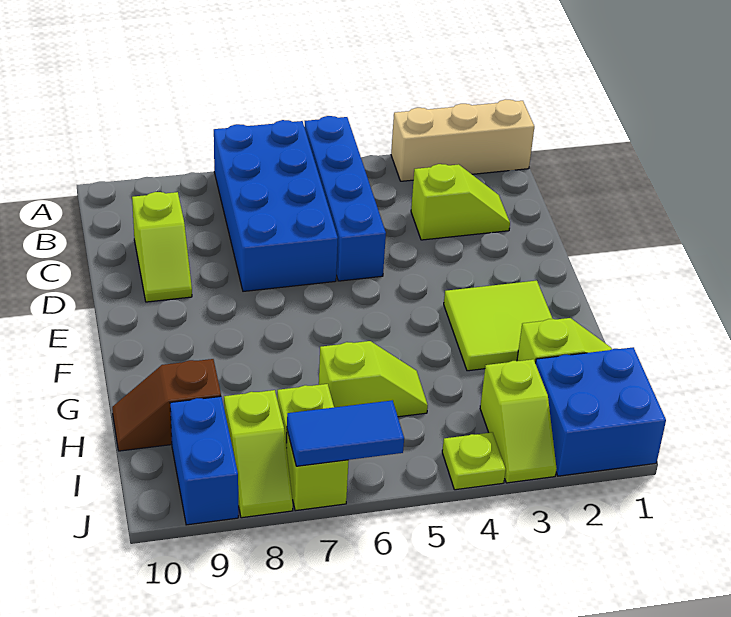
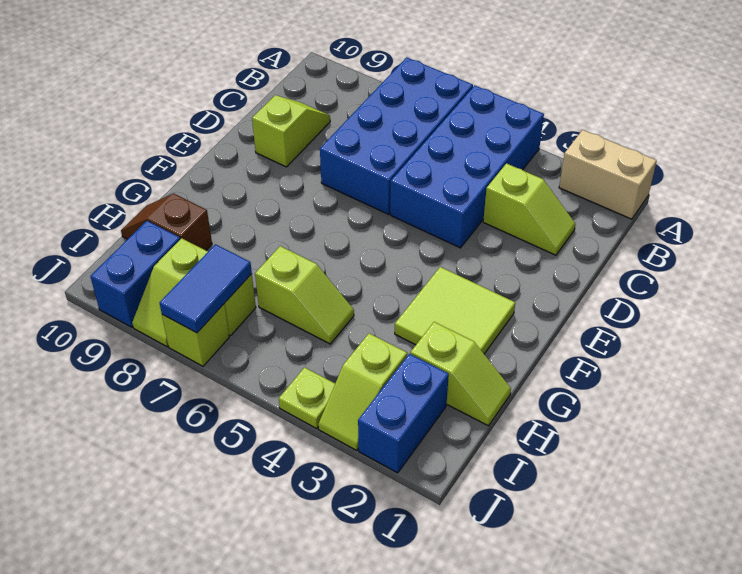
tan 1x3 brick [391,99,534,181] -> tan 1x2 brick [559,130,657,219]
blue 1x4 brick [304,116,386,281] -> blue 2x4 brick [390,86,544,248]
lime 1x2 slope [132,192,192,302] -> lime 1x2 slope turned to [252,95,330,167]
blue 2x2 brick [535,347,666,476] -> blue 1x2 brick [358,354,449,473]
blue 1x2 tile [287,400,404,466] -> blue 1x2 tile turned to [160,244,252,333]

